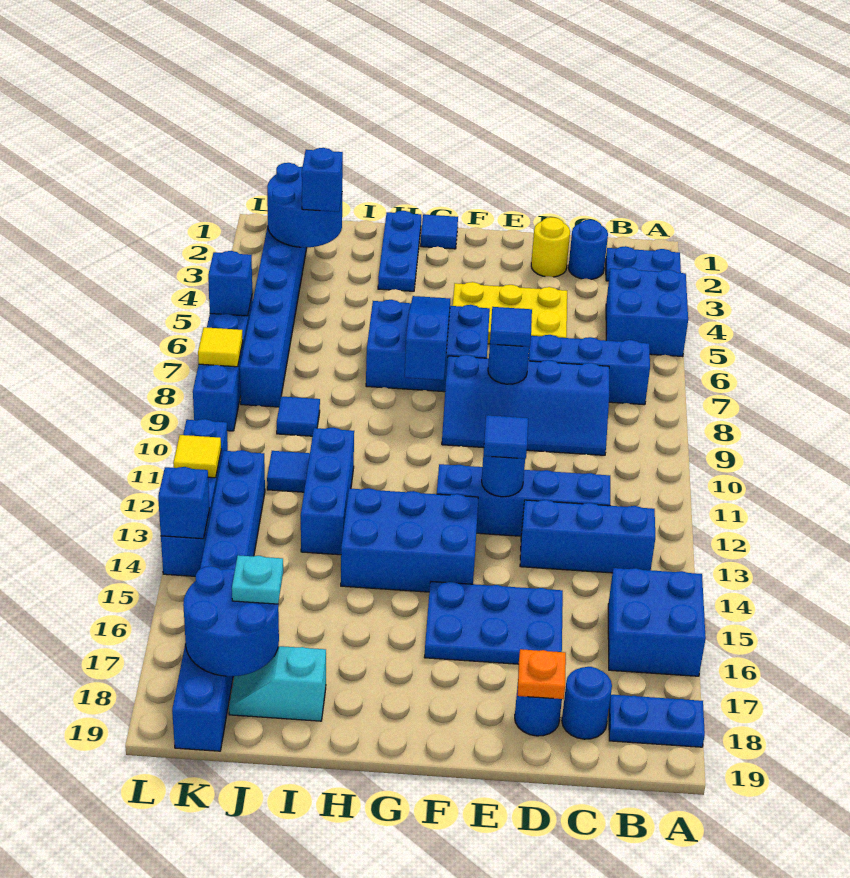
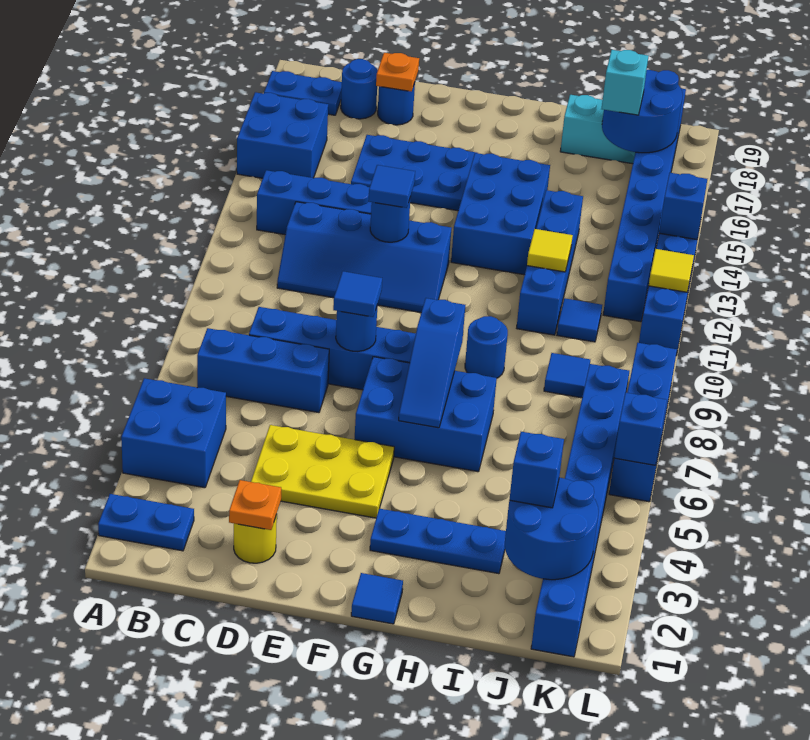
blue 1x1 round brick [568,220,608,279] -> blue 1x1 round brick moved to [465,316,508,378]
none -> orange 1x1 plate [229,480,281,530]
blue 2x3 brick [341,488,478,592] -> blue 2x3 brick turned to [451,153,550,275]
blue 1x3 plate [378,211,421,291] -> blue 1x3 plate turned to [370,508,506,574]
blue 1x3 brick [301,427,354,555] -> blue 1x4 brick [517,190,583,335]
cyan 1x1 plate [232,555,283,604] -> cyan 1x1 brick [602,50,648,115]
yellow 1x1 tile [198,327,243,367] -> yellow 1x1 tile moved to [527,229,573,272]

